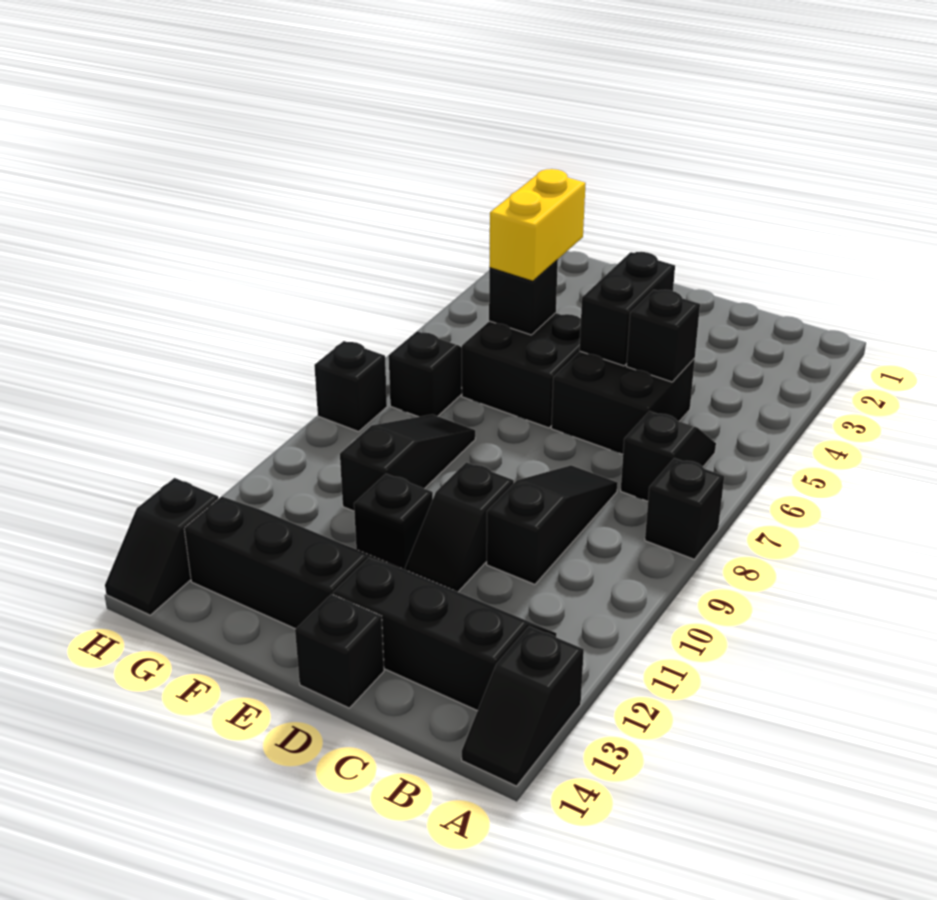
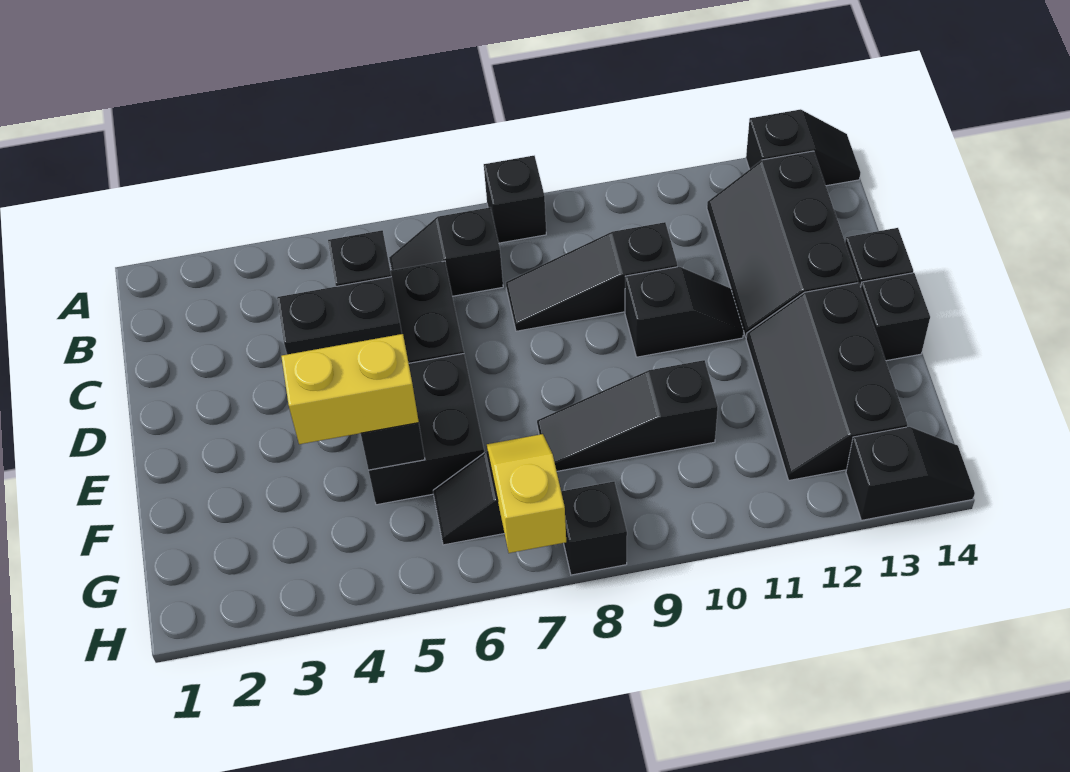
black 1x1 brick [354,474,433,570] -> black 1x1 brick moved to [861,273,930,361]
none -> yellow 1x2 slope [487,434,566,553]

